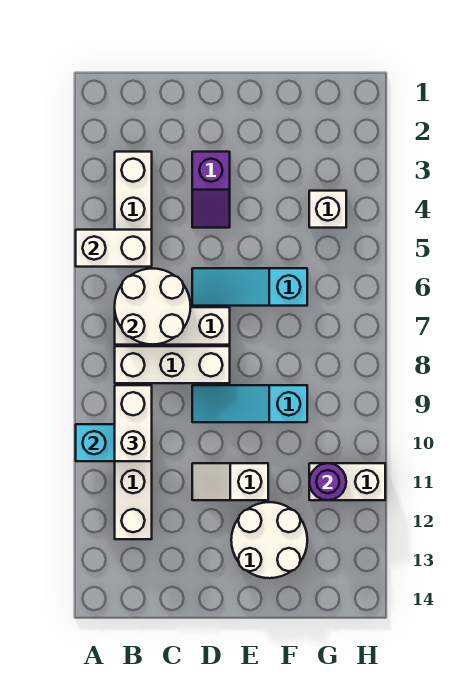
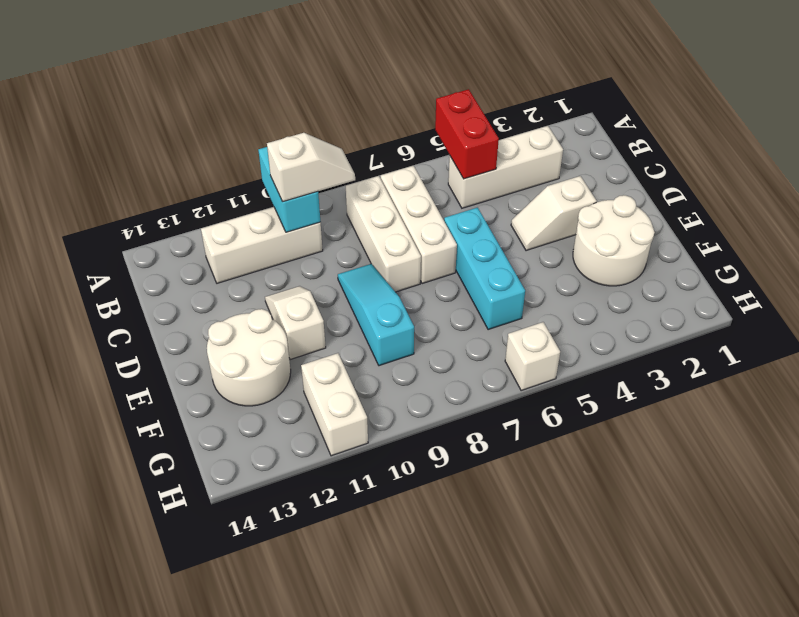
white 1x2 brick [76,230,152,267] -> red 1x2 brick [435,89,499,179]
white 2x2 round brick [115,269,191,345] -> white 2x2 round brick moved to [573,195,655,286]
white 1x2 brick [115,385,152,461] -> white 1x2 slope [267,133,355,202]
purple 1x2 slope [192,152,230,228] -> white 1x2 slope [511,176,597,251]
cyan 1x3 slope [192,268,307,306] -> cyan 1x3 brick [444,208,525,330]
white 1x1 brick [309,191,346,228] -> white 1x1 brick moved to [505,322,560,391]
purple 1x1 round brick [309,463,346,500] -> none

